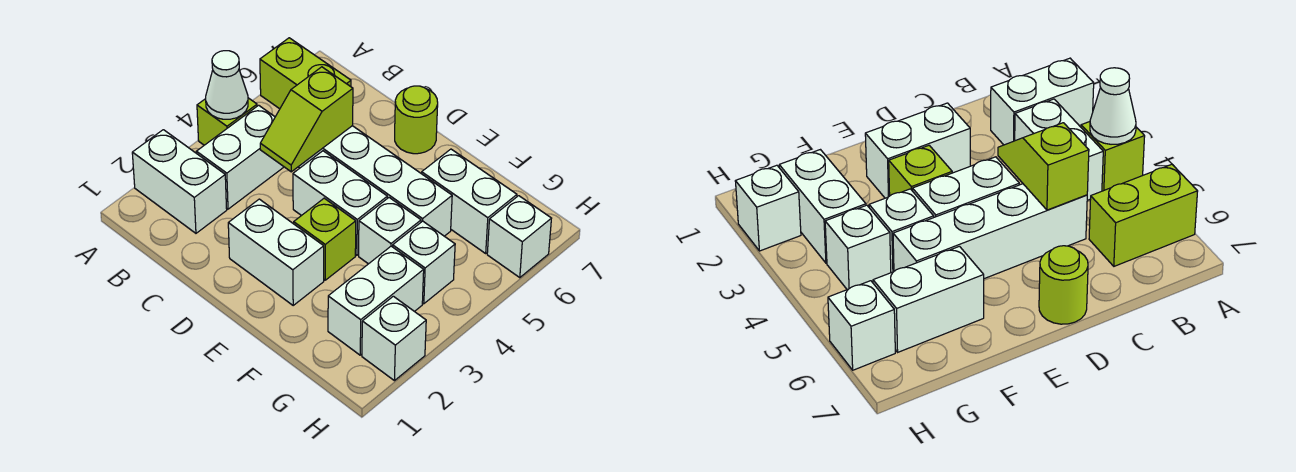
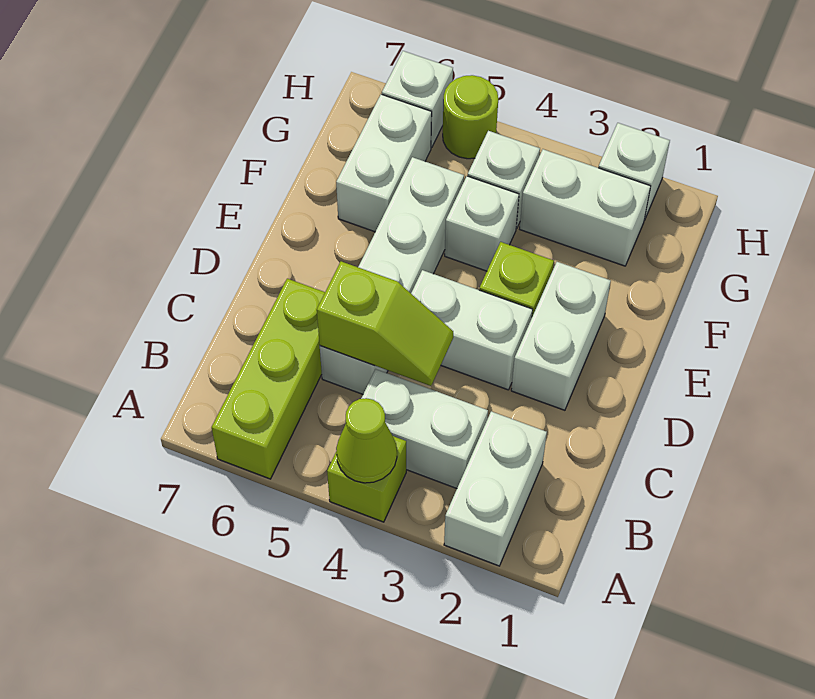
white 1x1 cone [206,51,248,119] -> lime 1x1 cone [336,398,397,483]
lime 1x2 brick [260,38,351,109] -> lime 1x3 brick [212,279,325,479]
white 1x2 brick [293,151,387,255] -> white 1x2 brick turned to [411,270,533,390]
lime 1x1 round brick [395,86,438,154] -> lime 1x1 round brick moved to [443,75,498,159]

